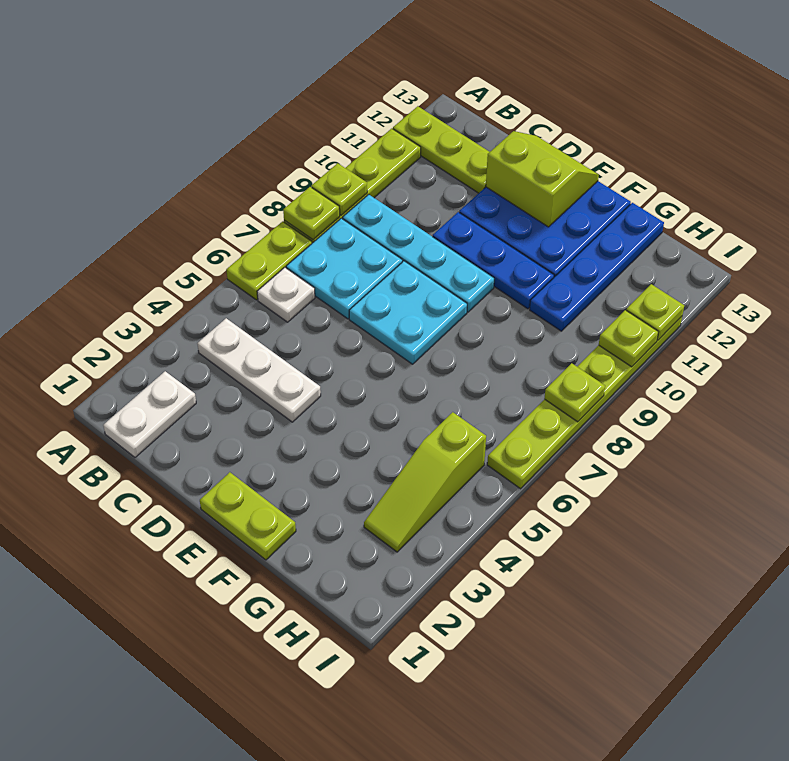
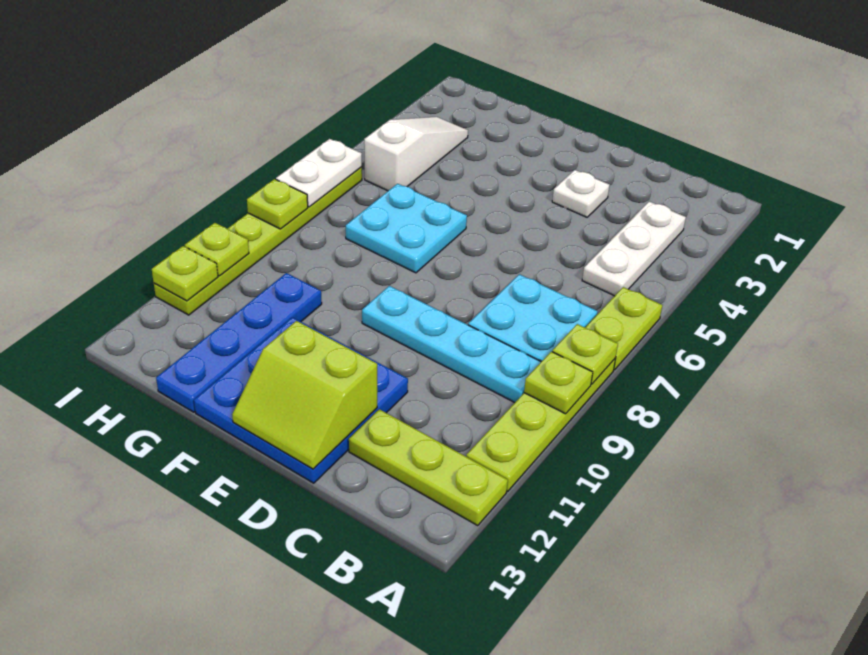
white 1x2 plate [103,371,196,457] -> white 1x2 plate moved to [276,139,362,207]
white 1x3 plate [197,318,321,422] -> white 1x3 plate turned to [582,201,686,296]
white 1x1 plate [257,267,315,322] -> white 1x1 plate moved to [552,170,610,217]
cyan 2x2 plate [349,261,467,364] -> cyan 2x2 plate moved to [346,184,467,273]
blue 1x3 plate [433,212,554,309] -> none
lime 1x2 plate [200,472,296,560] -> none
lime 1x3 slope [364,412,486,552] -> white 1x3 slope [364,117,468,191]

